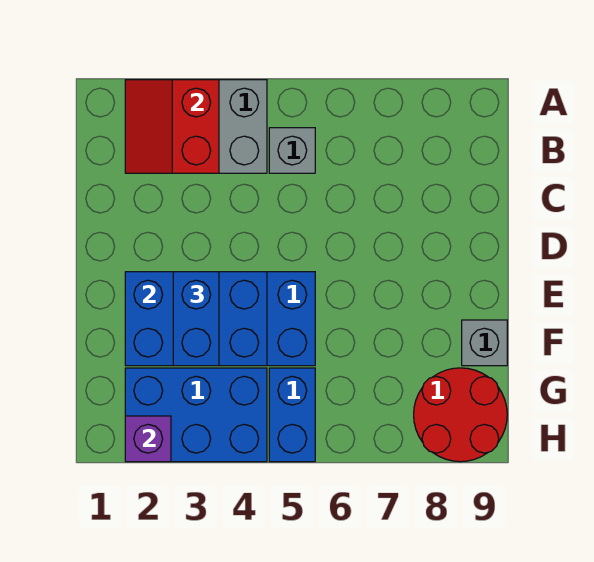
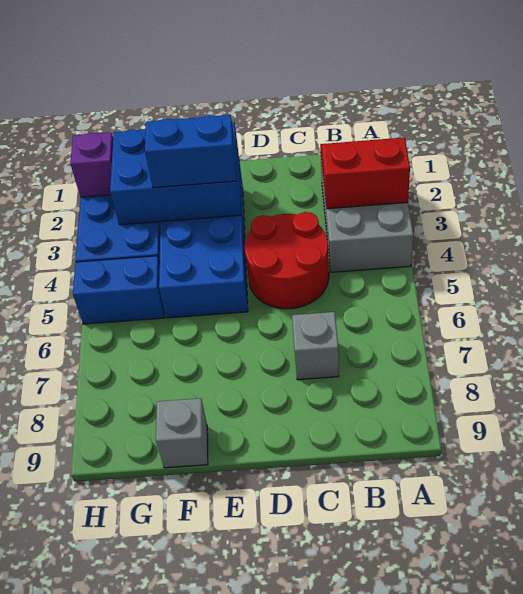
grey 1x1 brick [269,128,315,173] -> grey 1x1 brick moved to [292,312,339,380]
blue 2x3 brick [125,272,267,366] -> blue 2x3 brick turned to [110,122,241,225]
red 2x2 round brick [414,368,507,462] -> red 2x2 round brick moved to [245,212,329,309]

